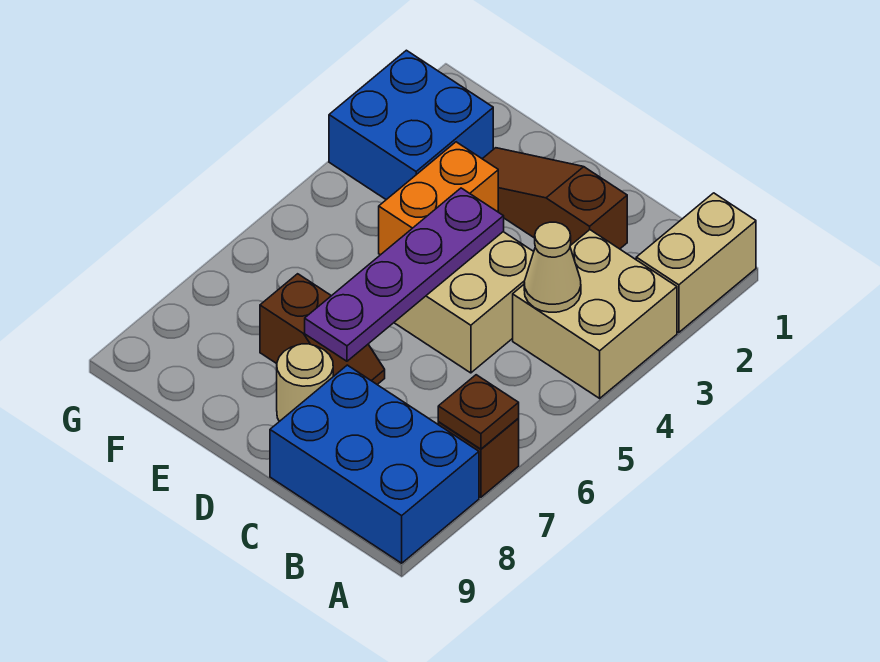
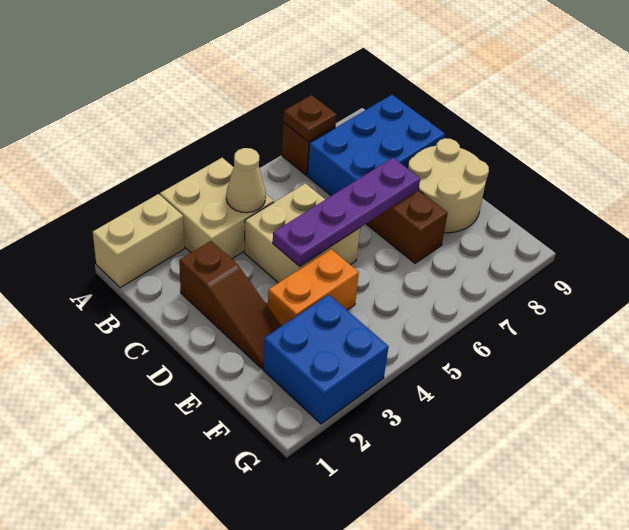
blue 2x3 brick [270,365,479,563] -> blue 2x3 brick turned to [307,95,445,196]
tan 1x1 round brick [277,344,333,421] -> tan 2x2 round brick [408,138,489,233]

